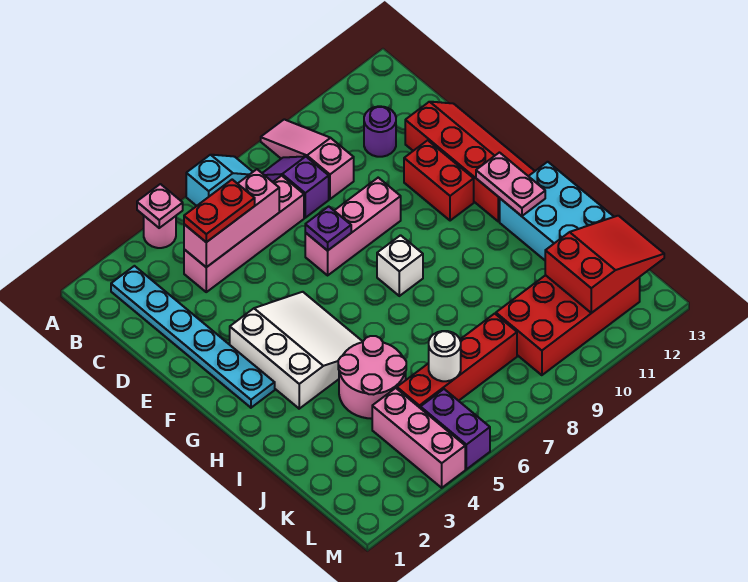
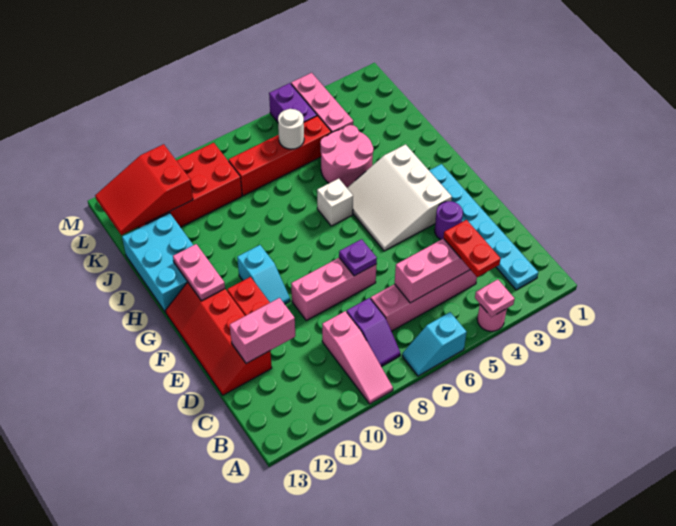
red 1x2 plate [184,180,255,242] -> red 1x2 plate turned to [444,220,501,277]
purple 1x1 round brick [364,106,396,157] -> purple 1x1 round brick moved to [435,201,463,240]
none -> pink 1x2 brick [230,298,295,363]
none -> cyan 1x2 slope [237,245,290,304]
white 1x1 brick [377,235,423,296] -> white 1x1 brick moved to [317,179,353,226]

